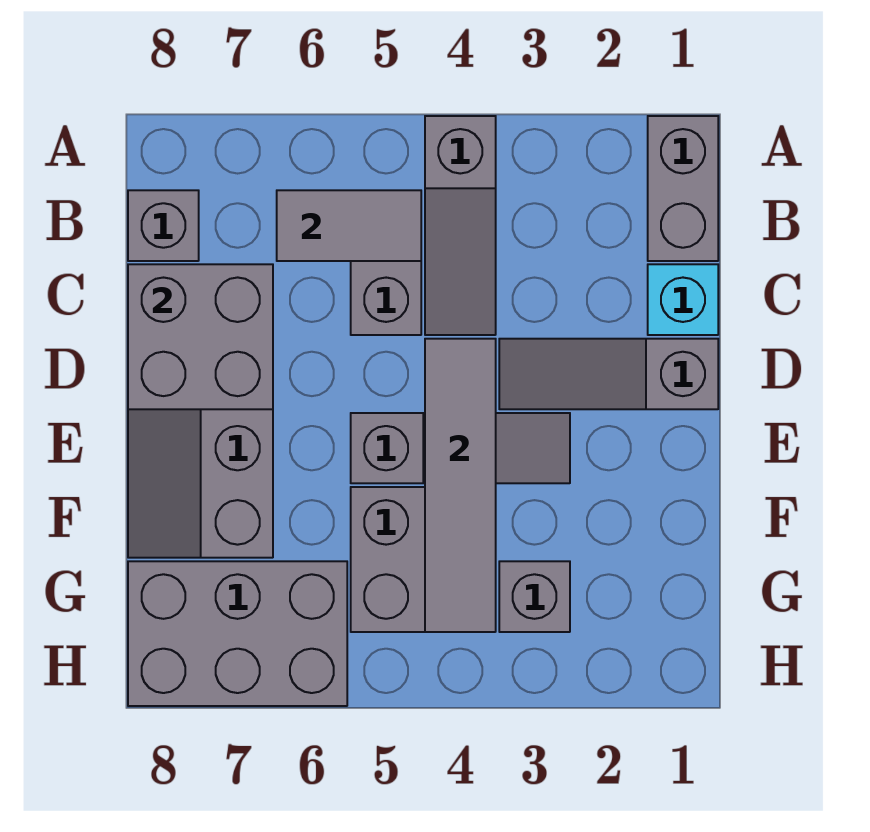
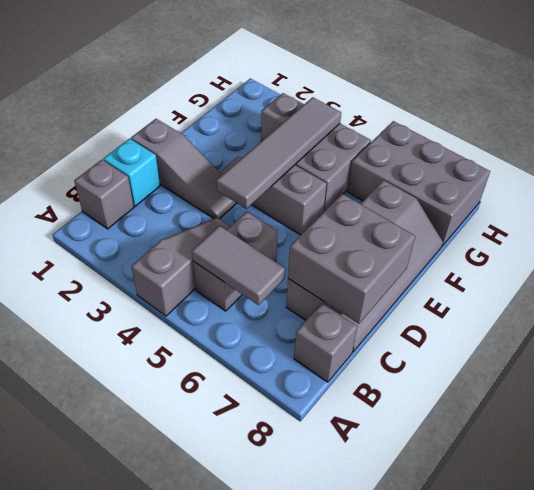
grey 1x2 brick [648,116,718,261] -> grey 1x1 brick [74,160,134,229]

